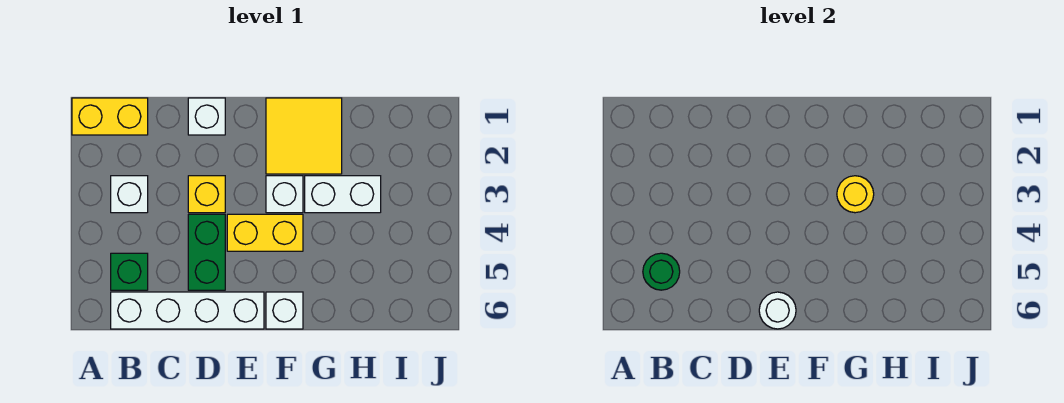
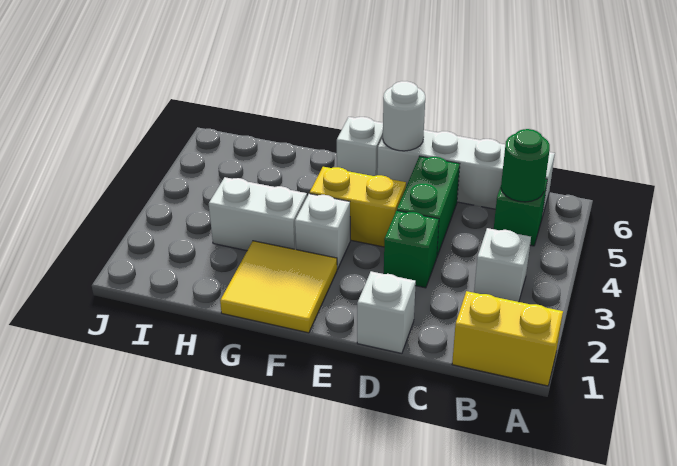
yellow 1x1 brick [188,176,225,213] -> green 1x1 brick [384,211,439,288]
yellow 1x1 round brick [837,176,874,213] -> none

